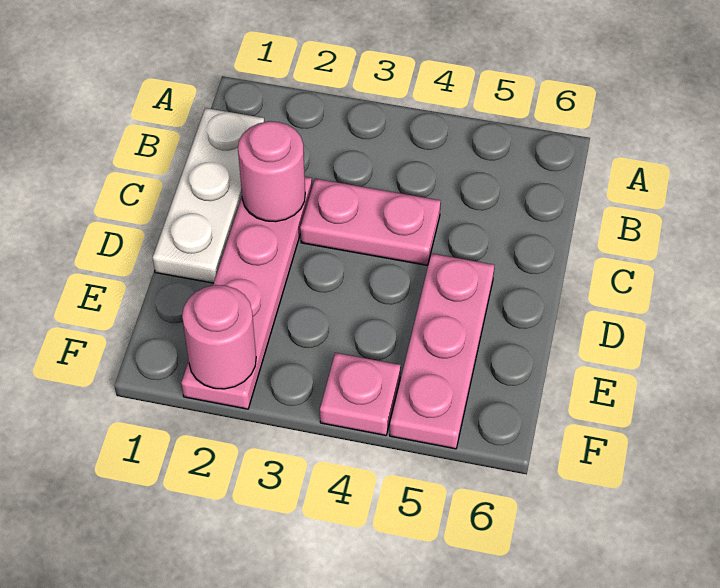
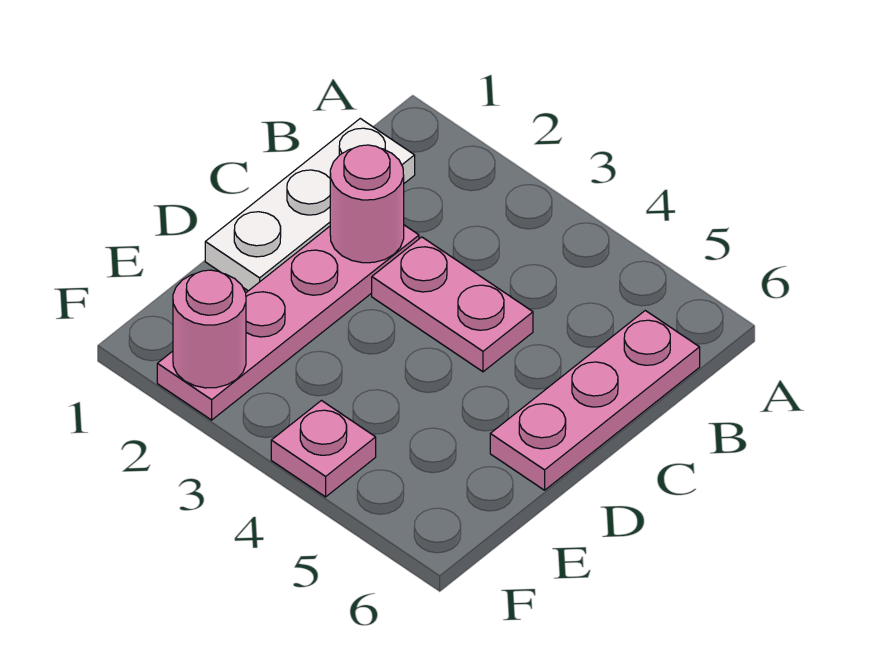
pink 1x3 plate [390,254,495,449] -> pink 1x3 plate moved to [490,311,700,490]

